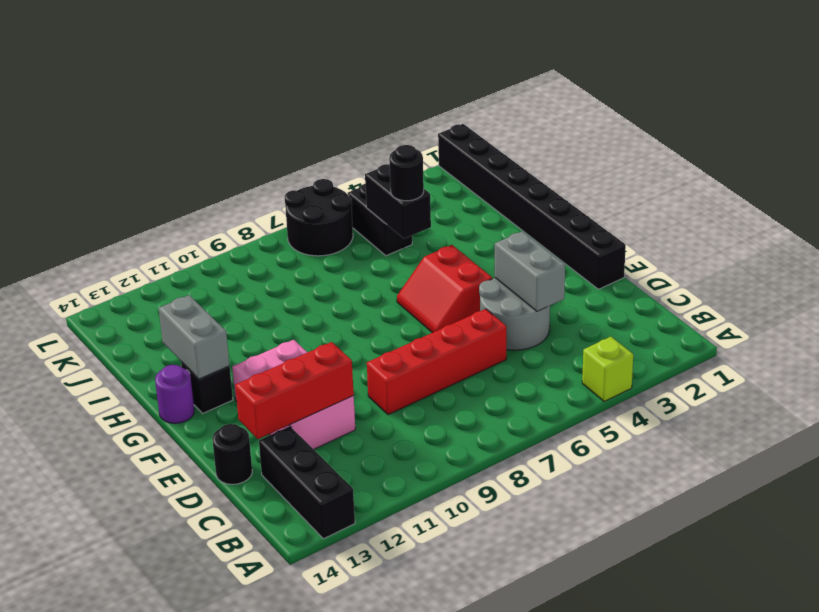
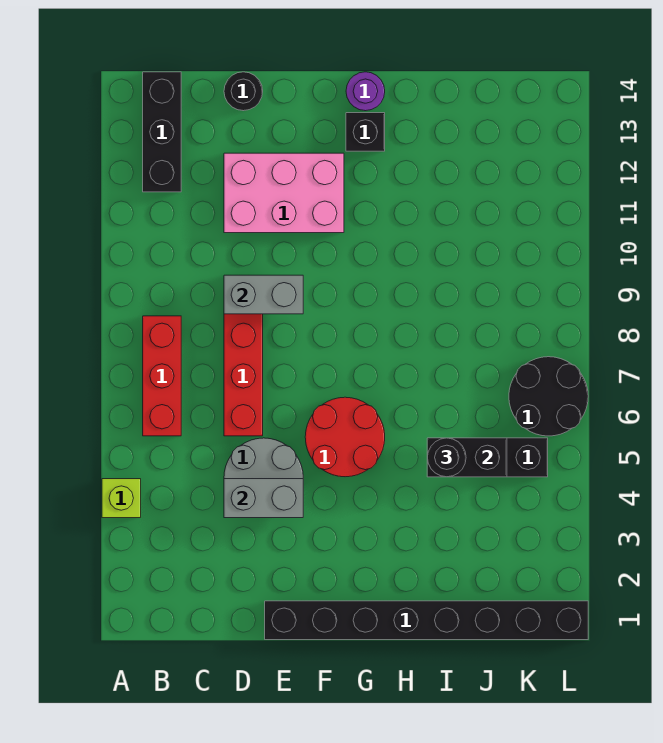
black 1x3 brick [259,427,355,539] -> black 1x3 brick turned to [143,72,181,192]
red 1x3 brick [235,342,354,439] -> red 1x3 brick moved to [143,316,181,436]
red 2x2 slope [397,245,492,333] -> red 2x2 round brick [305,397,385,477]
grey 1x2 brick [159,295,230,379] -> grey 1x2 brick moved to [224,275,303,314]

